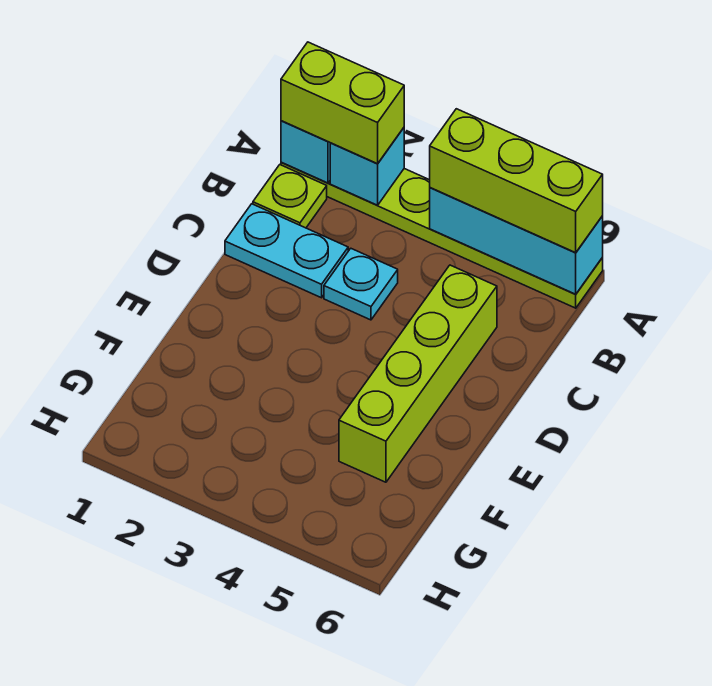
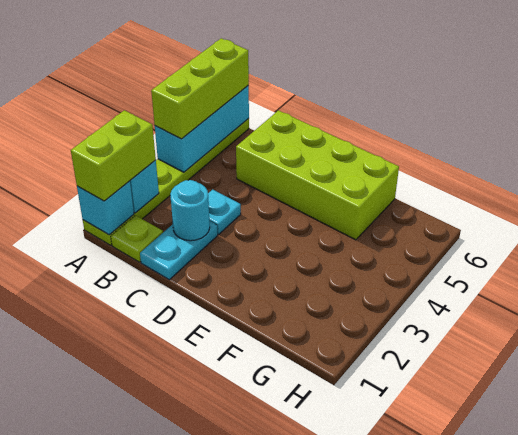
none -> cyan 1x1 round brick [170,180,210,241]
lime 1x4 brick [339,265,497,482] -> lime 2x4 brick [236,110,399,240]

